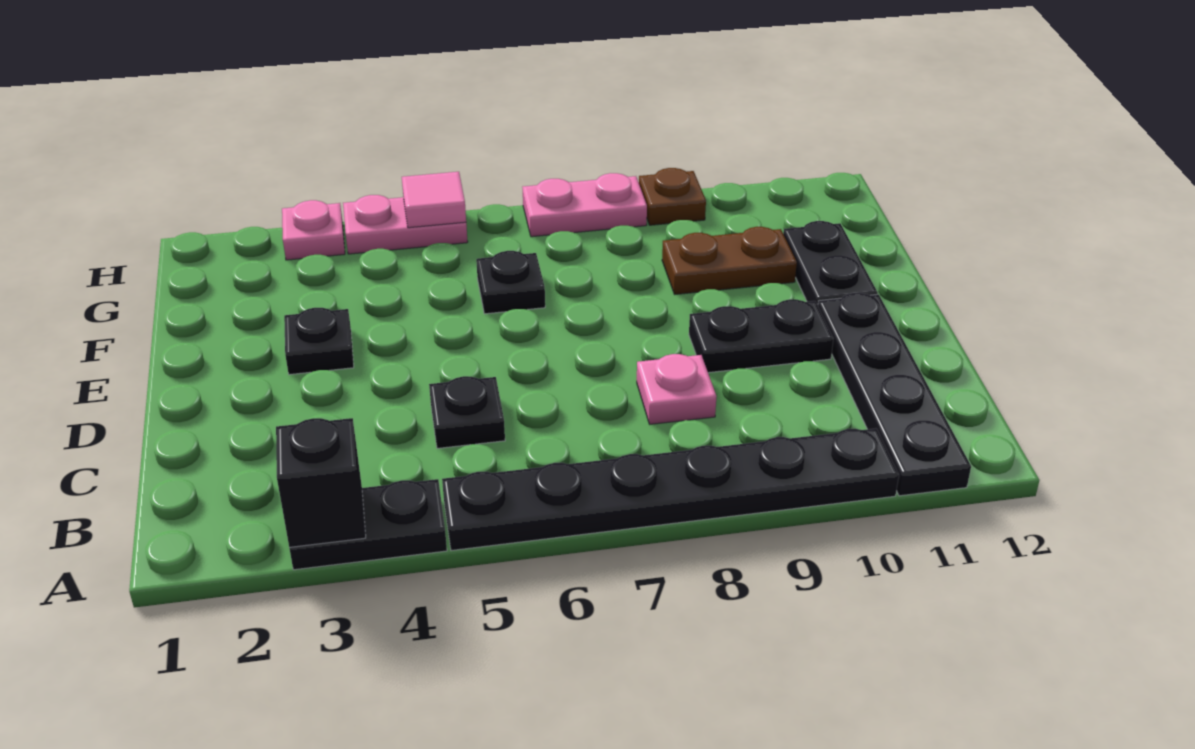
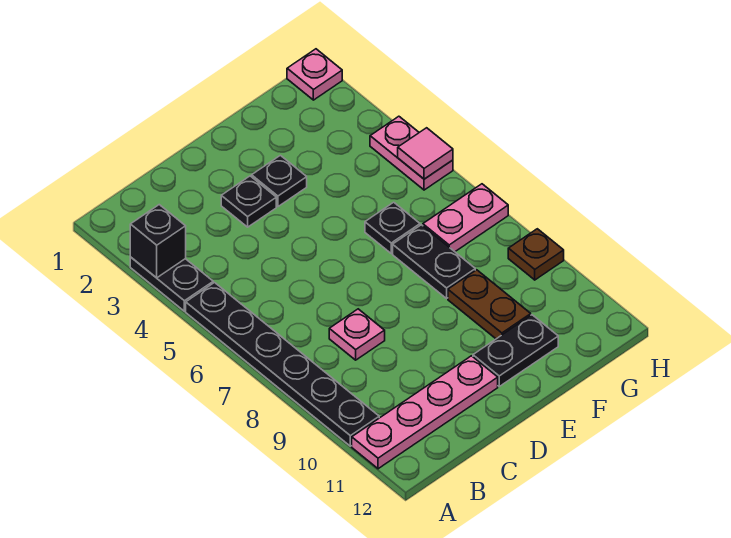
black 1x4 plate [818,293,971,496] -> pink 1x4 plate [352,356,498,469]
black 1x1 plate [429,376,505,448] -> black 1x1 plate moved to [221,176,276,227]
black 1x2 plate [689,299,833,373] -> black 1x2 plate moved to [393,225,475,298]
pink 1x1 plate [282,200,345,260] -> pink 1x1 plate moved to [287,49,342,100]
pink 1x2 plate [522,173,647,237] -> pink 1x2 plate turned to [423,184,508,252]

